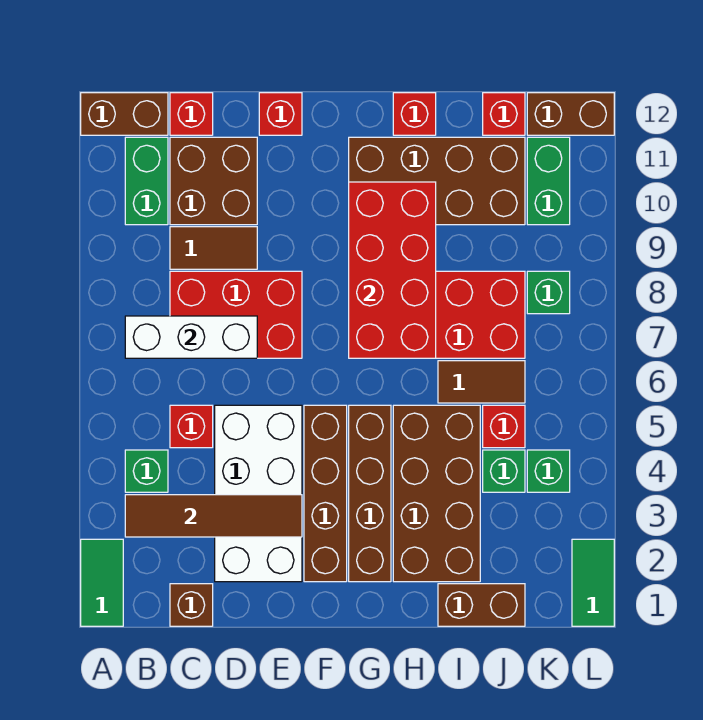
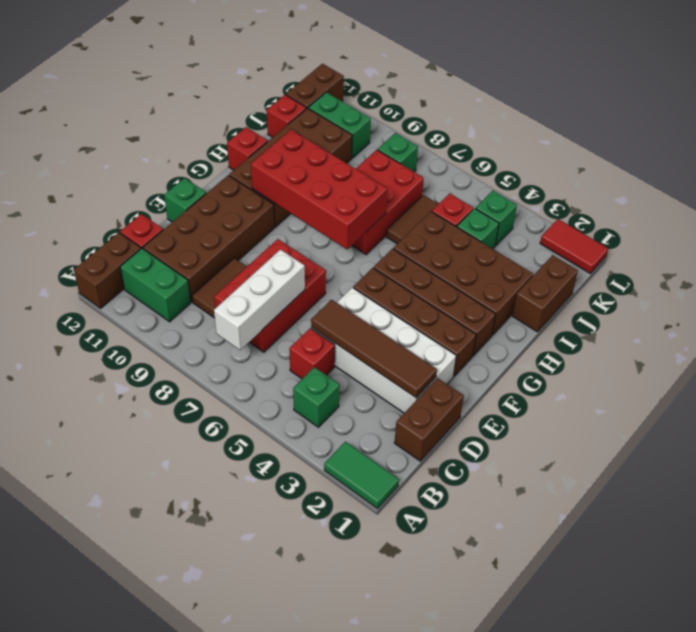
brown 1x4 tile [125,495,302,537] -> brown 1x4 tile turned to [311,300,437,398]
brown 1x1 brick [170,584,213,626] -> brown 1x2 brick [394,378,464,461]
brown 2x2 brick [170,137,257,225] -> brown 2x4 brick [143,175,274,302]
red 1x1 brick [259,93,302,135] -> green 1x1 brick [164,178,206,222]
green 1x2 tile [572,539,614,626] -> red 1x2 tile [540,219,608,273]

